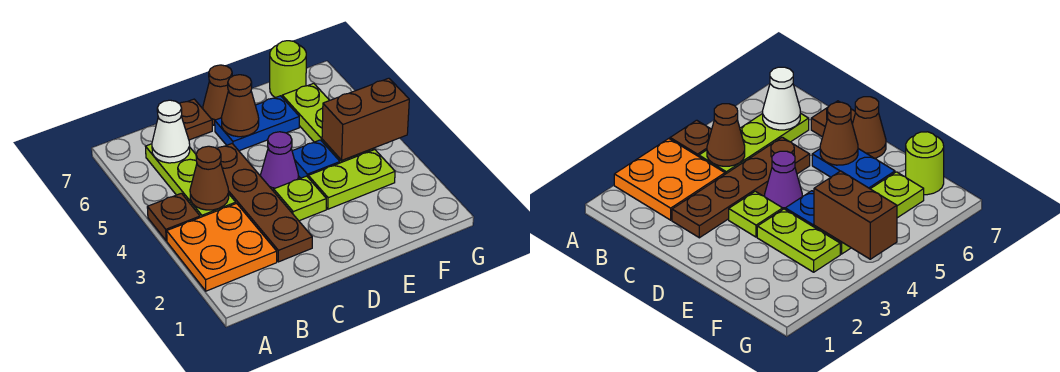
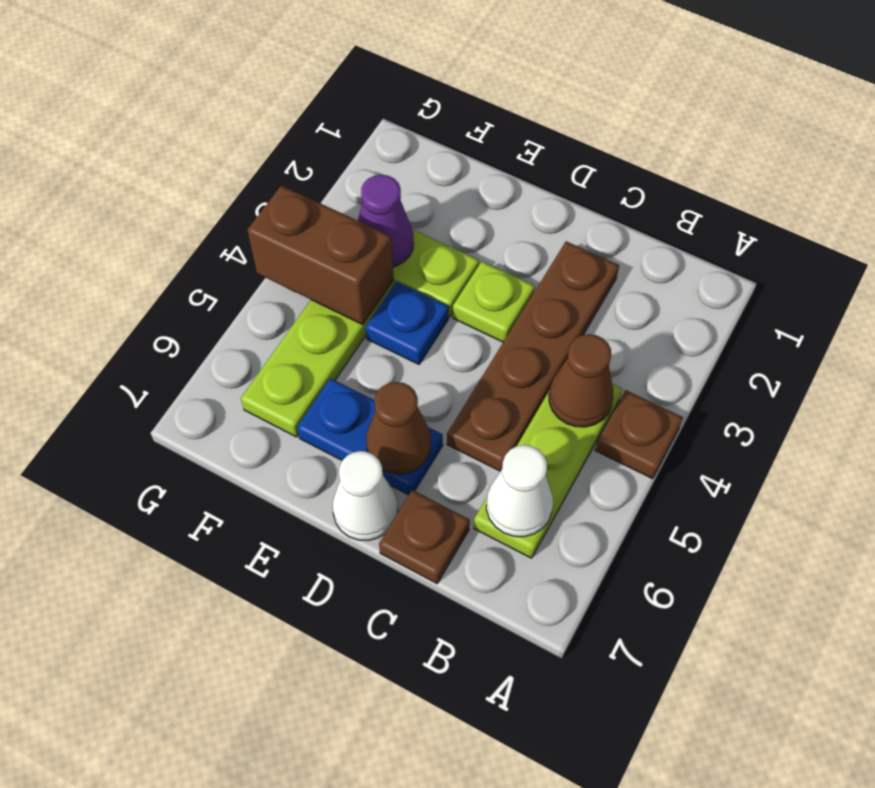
orange 2x2 plate [167,203,277,291] -> none
purple 1x1 cone [261,132,299,191] -> purple 1x1 cone moved to [358,175,414,267]
brown 1x1 cone [203,65,232,125] -> white 1x1 cone [332,451,398,541]
lime 1x1 round brick [270,41,306,98] -> none

